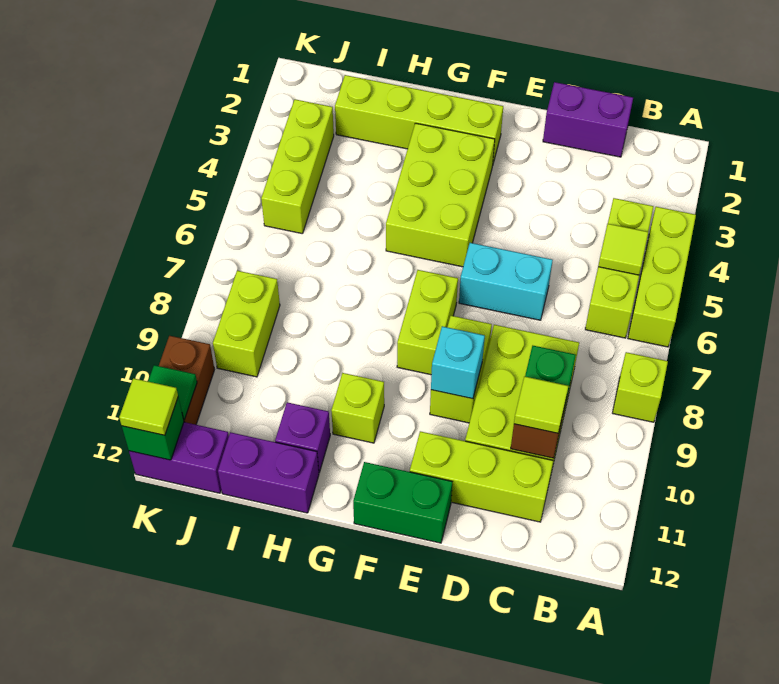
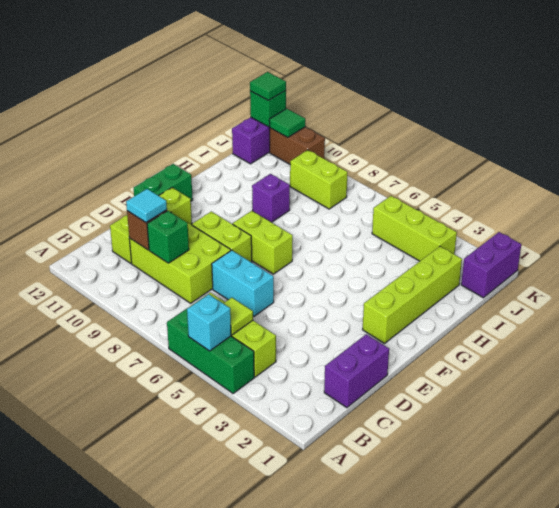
lime 1x3 brick [628,207,696,347] -> green 1x3 brick [167,308,254,393]
lime 1x1 brick [613,352,668,422] -> none
lime 1x1 tile [514,376,569,433] -> cyan 1x1 tile [126,189,167,222]
cyan 1x2 brick [459,243,553,320] -> cyan 1x2 brick turned to [212,250,274,316]
cyan 1x1 brick [431,326,485,399] -> cyan 1x1 brick moved to [187,294,231,351]
lime 2x3 brick [386,123,495,267] -> none
lime 1x1 brick [331,373,384,443] -> none
purple 1x1 brick [275,402,330,473] -> purple 1x1 brick moved to [252,174,290,222]
purple 1x2 brick [218,432,319,513] -> purple 1x2 brick moved to [461,232,521,298]
lime 1x1 tile [119,378,178,435] -> green 1x1 tile [250,72,286,100]

